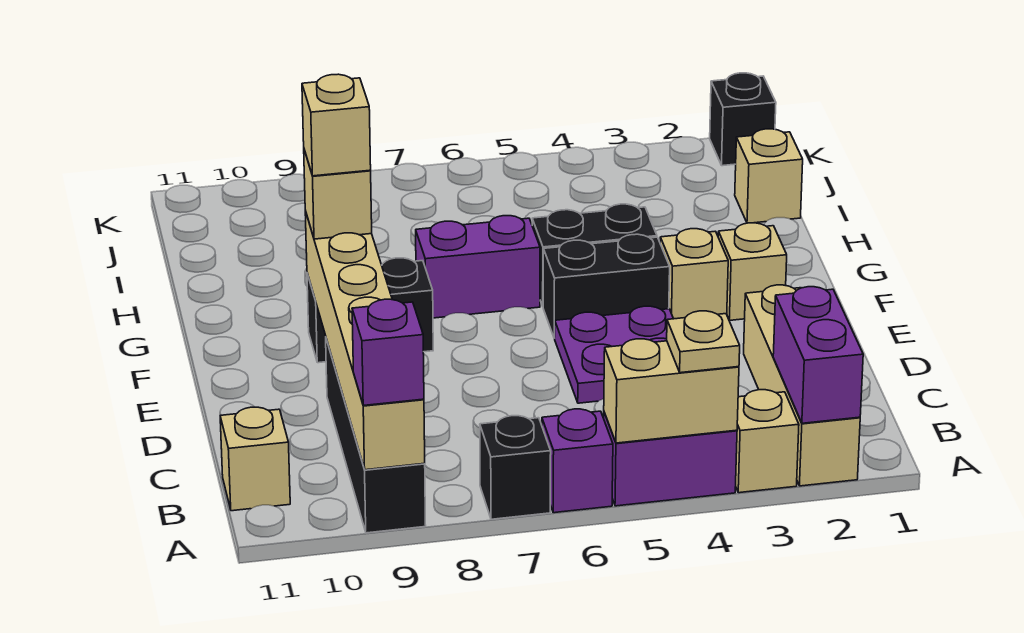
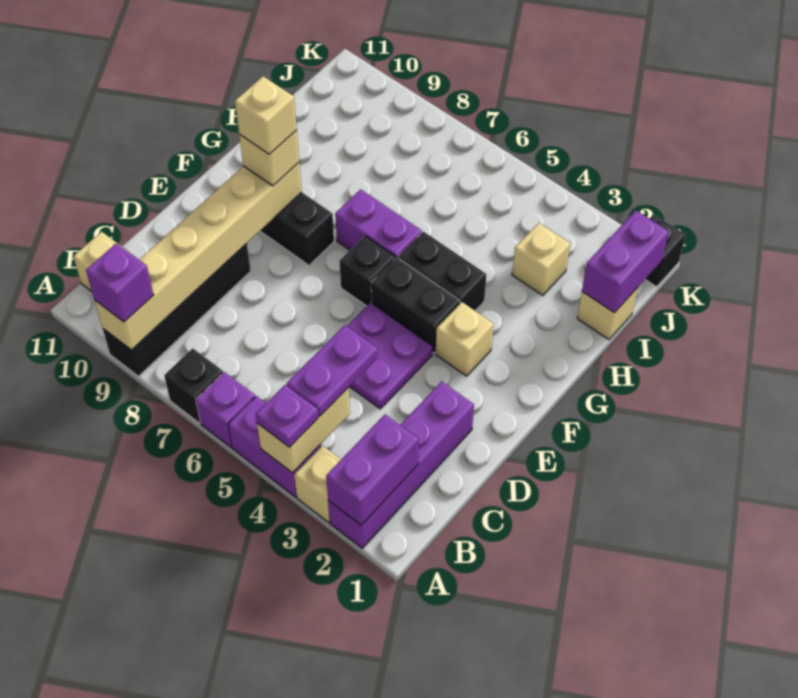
tan 1x4 brick [744,285,860,486] -> purple 1x4 brick [328,381,474,548]
tan 1x2 brick [604,339,739,443] -> tan 1x2 brick turned to [257,388,350,473]
tan 1x1 plate [667,311,740,373] -> purple 1x1 plate [256,385,319,447]
none -> purple 1x2 plate [287,325,378,416]
tan 1x1 brick [718,223,787,320] -> tan 1x1 brick moved to [512,223,570,295]
none -> black 1x1 brick [340,236,395,306]
none -> purple 1x2 brick [582,211,669,313]

